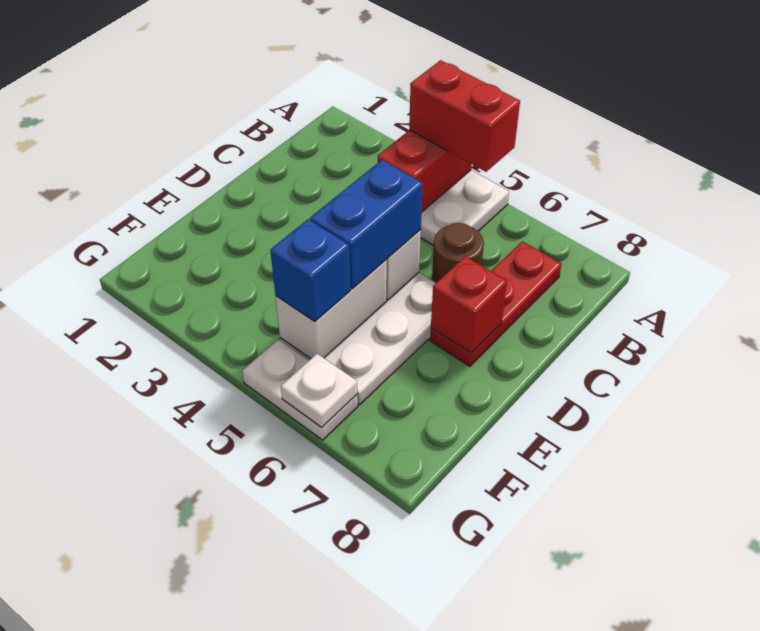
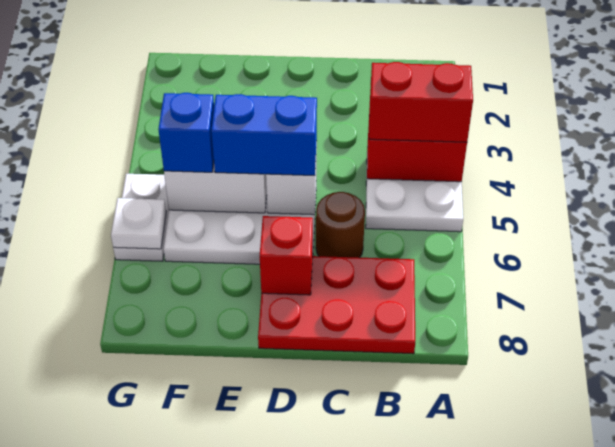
red 1x2 brick [409,60,520,172] -> red 1x2 brick turned to [369,62,473,142]
red 1x3 plate [430,241,562,366] -> red 2x3 plate [258,256,415,354]

